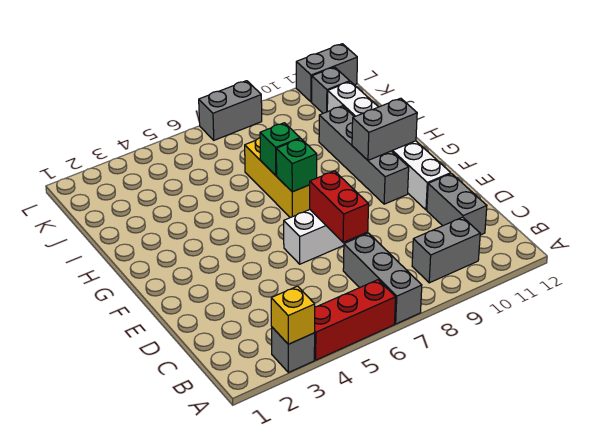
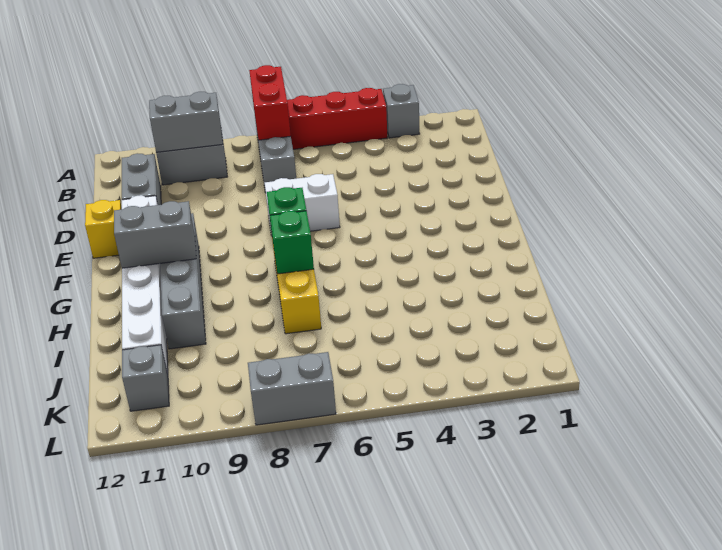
yellow 1x1 brick [271,286,315,344] -> yellow 1x1 brick moved to [85,200,122,258]
red 1x2 brick [310,171,369,242] -> red 1x2 brick moved to [249,65,291,140]
grey 1x2 brick [296,44,357,102] -> grey 1x2 brick moved to [149,92,223,152]

